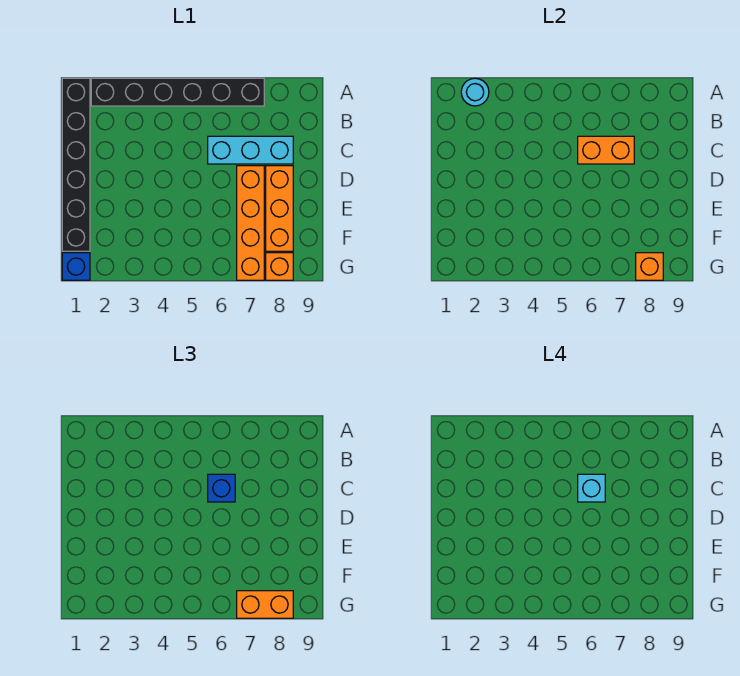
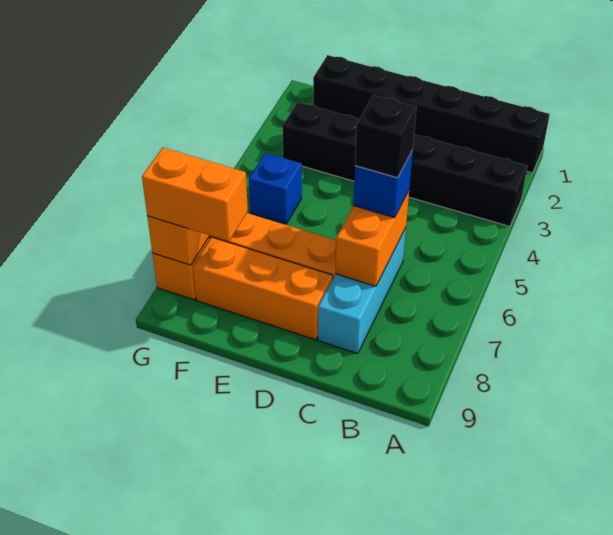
black 1x6 brick [91,78,264,106] -> black 1x6 brick turned to [282,102,527,226]
cyan 1x1 round brick [461,78,489,106] -> none
cyan 1x1 brick [578,474,605,502] -> black 1x1 brick [355,95,417,178]
blue 1x1 brick [62,253,90,280] -> blue 1x1 brick moved to [249,153,302,224]
orange 1x2 brick [237,591,293,618] -> orange 1x2 brick turned to [142,148,248,241]

